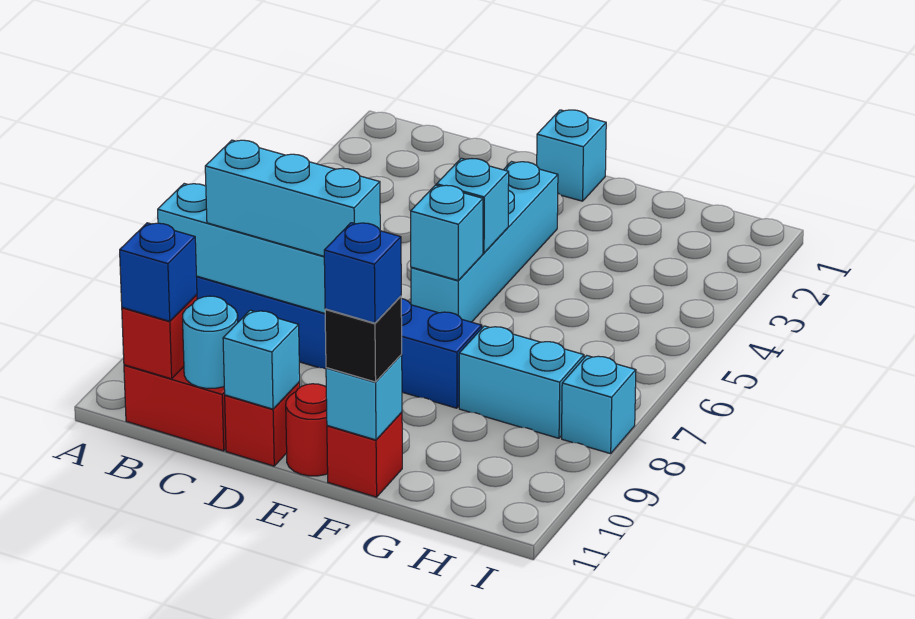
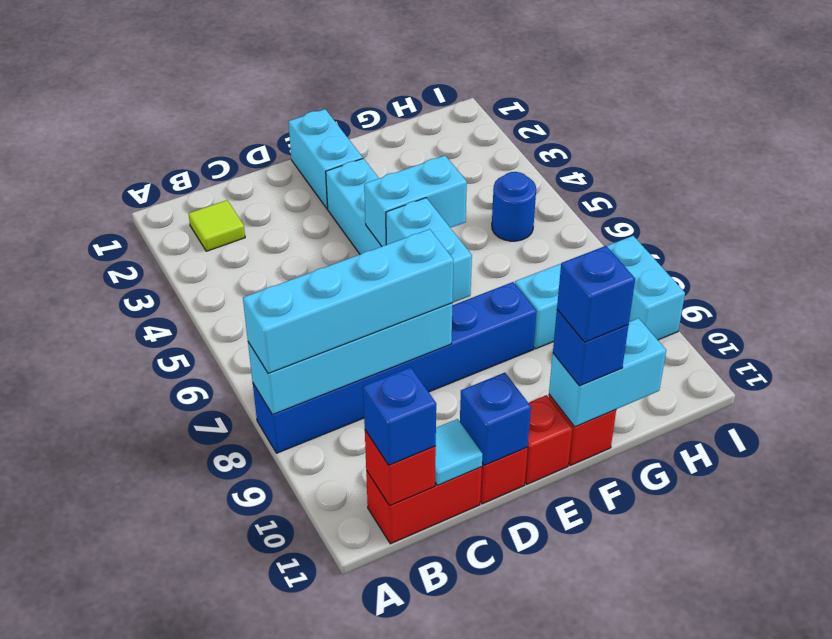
none -> lime 1x1 tile [189,200,245,251]
cyan 1x3 brick [205,140,380,256] -> cyan 1x4 brick [243,229,454,373]
cyan 1x1 round brick [183,296,238,388] -> cyan 1x1 tile [435,419,482,485]
cyan 1x1 brick [223,310,300,409] -> blue 1x1 brick [460,373,531,466]
cyan 1x1 brick [537,110,606,201] -> cyan 1x2 brick [288,109,363,209]
cyan 1x1 brick [437,158,509,253] -> cyan 1x2 brick [364,156,467,246]
cyan 1x1 brick [411,185,483,281] -> cyan 1x2 brick [386,198,472,303]
red 1x1 round brick [286,384,328,476] -> red 1x1 brick [525,395,572,484]
cyan 1x1 brick [326,355,402,440] -> cyan 1x2 brick [549,318,666,427]
black 1x1 brick [325,296,402,382] -> blue 1x1 brick [553,310,629,386]
none -> blue 1x1 round brick [492,172,536,241]
cyan 1x1 brick [562,356,636,454] -> cyan 1x2 brick [607,236,685,340]

